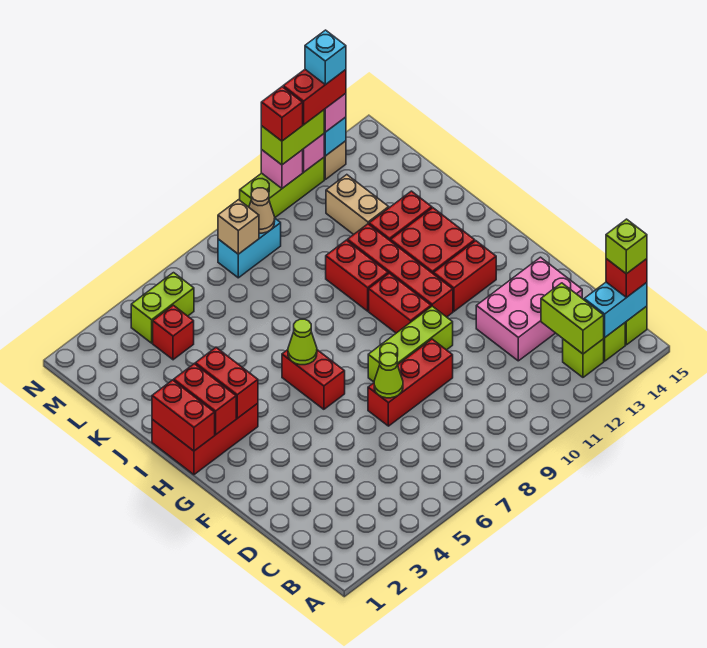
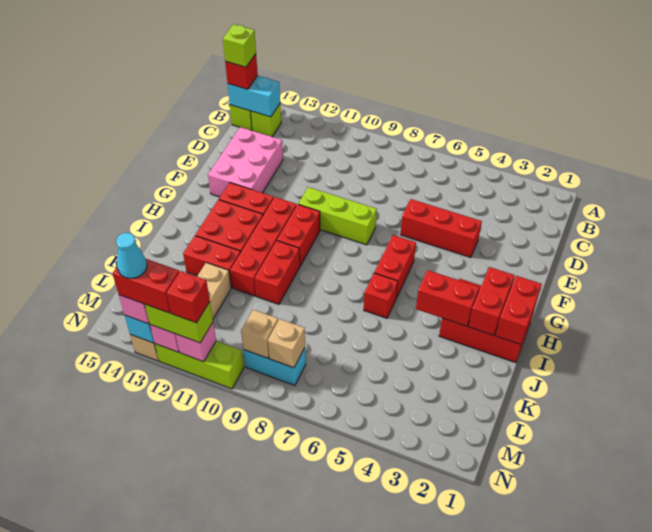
lime 1x1 brick [563,339,604,377] -> none
lime 1x2 brick [541,283,604,354] -> none
pink 2x3 brick [476,257,582,361] -> pink 2x3 brick turned to [208,127,283,197]
red 1x3 brick [368,339,453,426] -> red 1x3 brick moved to [400,199,482,258]
lime 1x1 cone [374,353,403,398] -> none
red 1x2 brick [195,347,258,418] -> red 1x2 brick turned to [416,270,479,326]
lime 1x1 cone [288,319,317,365] -> none
red 1x1 brick [153,305,194,360] -> red 1x1 brick moved to [364,273,398,318]
lime 1x2 brick [131,273,194,343] -> none
tan 1x1 cone [249,188,275,233] -> tan 1x1 brick [241,310,278,358]
cyan 1x1 brick [305,30,346,85] -> cyan 1x1 cone [116,233,147,278]

